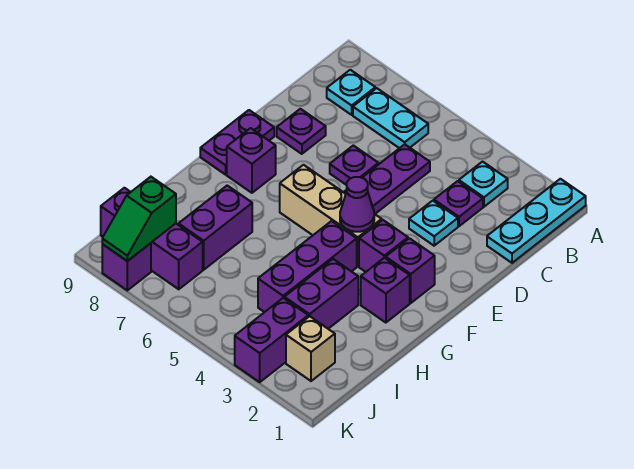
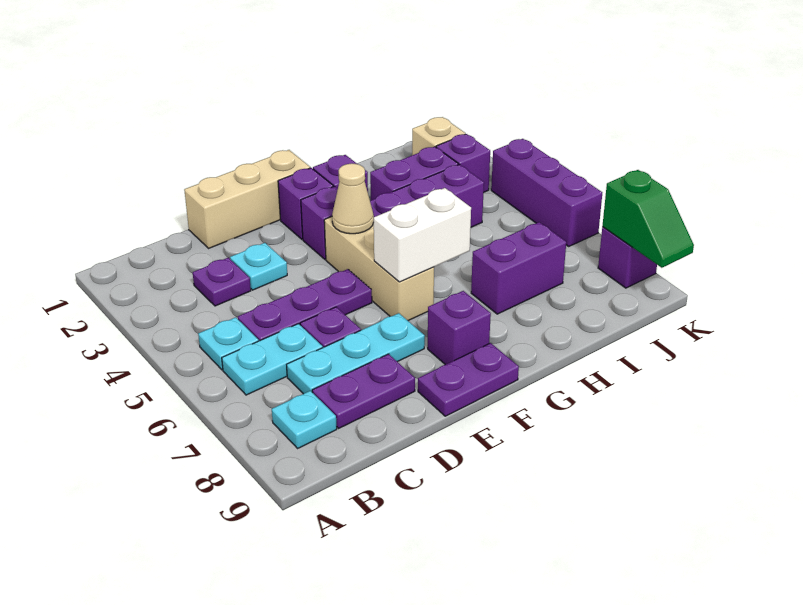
cyan 1x3 plate [487,179,586,263] -> cyan 1x3 plate moved to [287,313,425,394]
cyan 1x1 plate [459,162,508,207] -> cyan 1x1 plate moved to [198,317,259,370]
cyan 1x2 plate [353,88,428,148] -> cyan 1x2 plate turned to [222,324,323,395]
none -> tan 1x3 brick [184,150,310,248]
purple 1x1 plate [277,109,326,154] -> purple 1x2 plate [312,354,415,428]
purple 1x1 cone [340,177,374,232] -> tan 1x1 cone [332,164,374,234]
none -> white 1x2 brick [374,188,471,282]
purple 1x2 brick [235,298,308,382] -> purple 1x1 brick [436,134,490,193]
purple 1x3 brick [101,188,203,289] -> purple 1x3 brick moved to [491,139,602,246]
green 1x2 slope [102,177,176,261] -> green 1x2 slope turned to [602,170,694,268]

